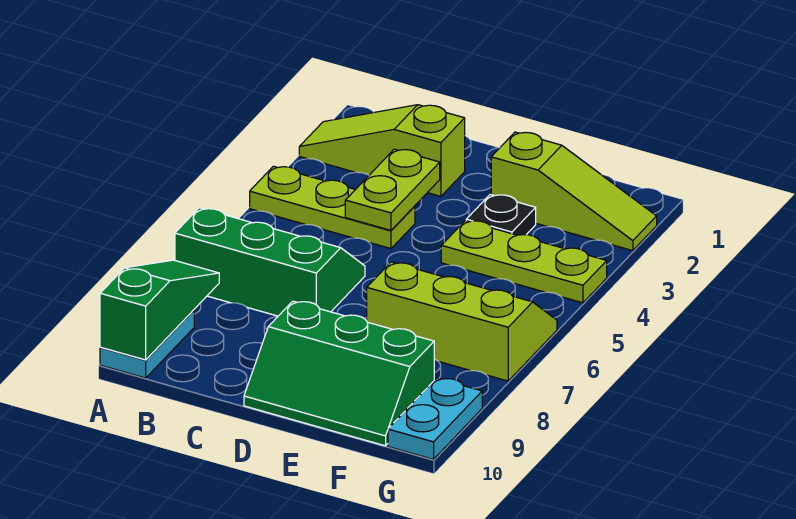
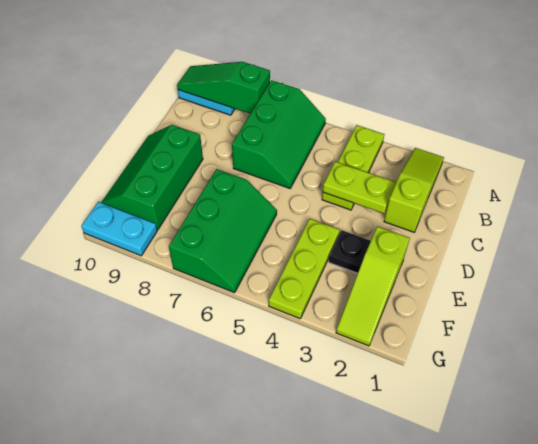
green 1x3 slope [100,260,219,360] -> green 1x3 slope turned to [177,62,270,114]
lime 2x3 slope [367,262,557,381] -> green 2x3 slope [169,169,277,293]

